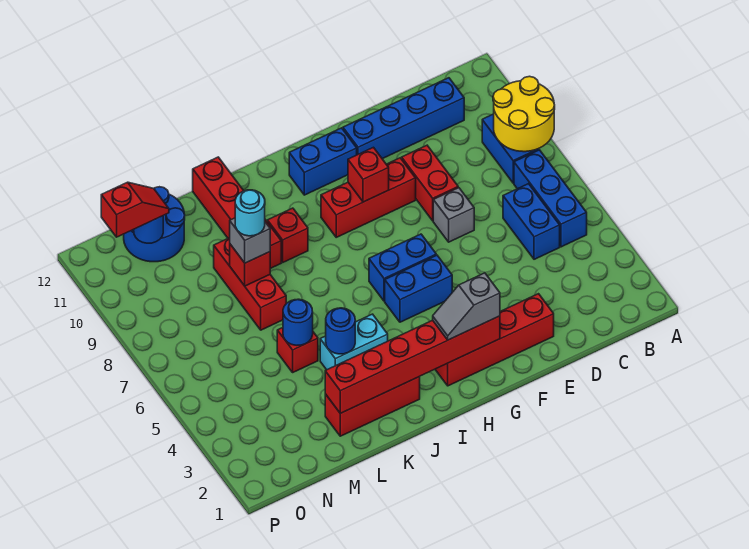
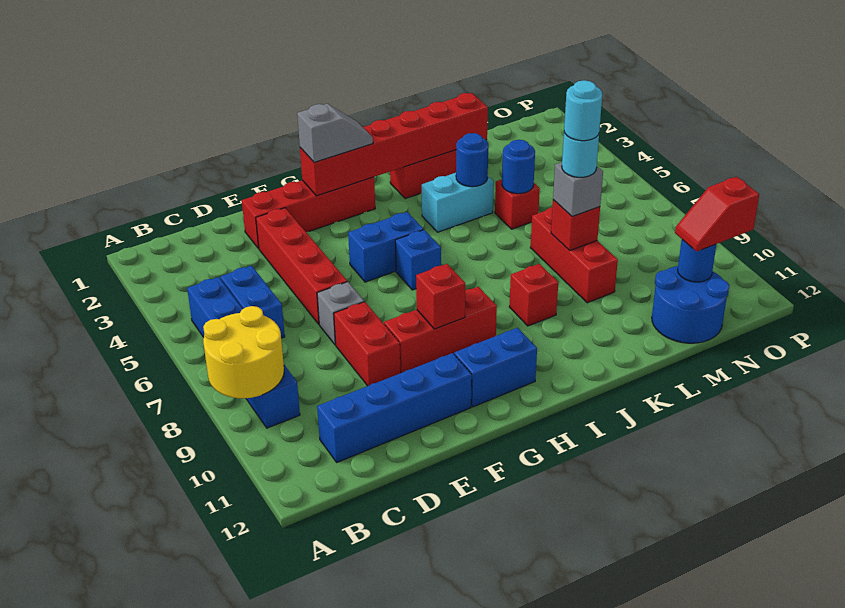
blue 1x2 brick [369,234,436,301] -> blue 1x1 brick [395,230,441,290]
red 1x4 brick [193,157,281,269] -> red 1x4 brick moved to [256,208,347,324]
none -> cyan 1x1 round brick [564,80,602,141]

